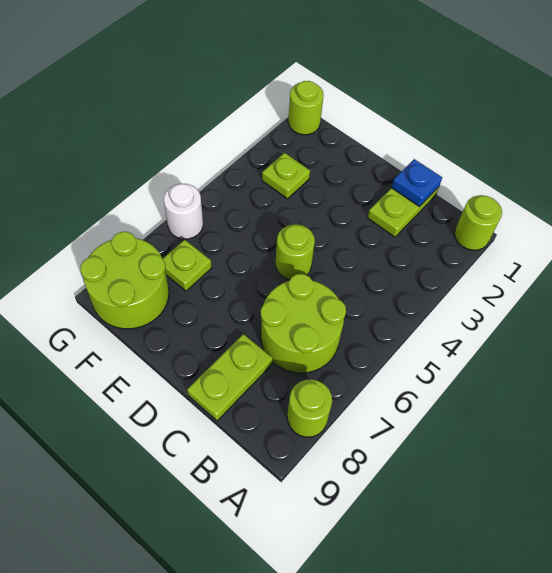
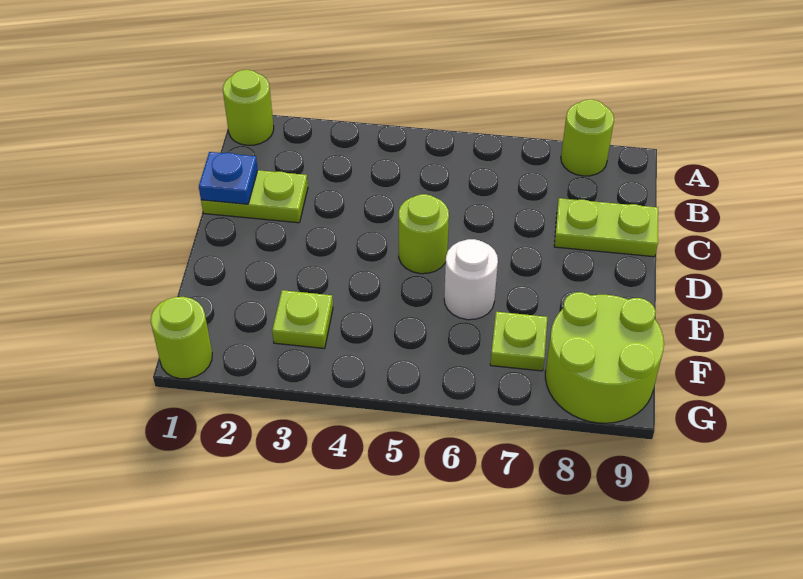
lime 2x2 round brick [261,274,346,373] -> none
white 1x1 round brick [164,184,203,239] -> white 1x1 round brick moved to [444,239,498,320]

